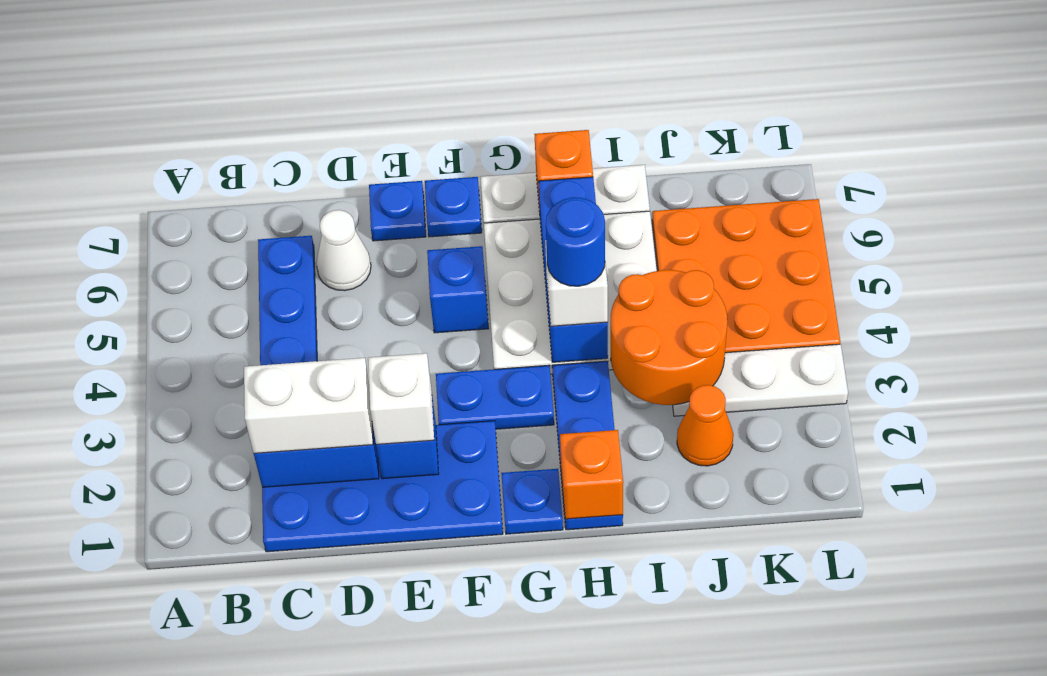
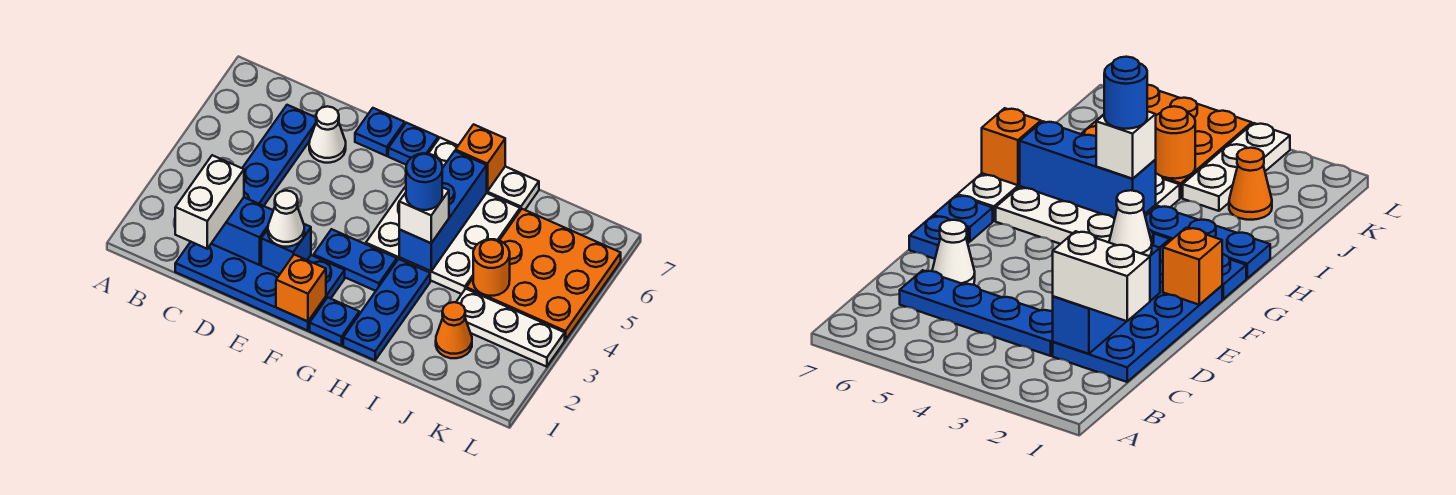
white 1x2 brick [244,358,373,453] -> white 1x2 brick turned to [175,155,244,249]
white 1x1 brick [368,353,434,445] -> white 1x1 cone [268,191,304,247]
blue 1x1 brick [427,246,489,333] -> none
orange 1x1 brick [560,430,623,519] -> orange 1x1 brick moved to [276,255,326,321]
orange 2x2 round brick [611,270,727,405] -> orange 1x1 round brick [473,239,510,296]

